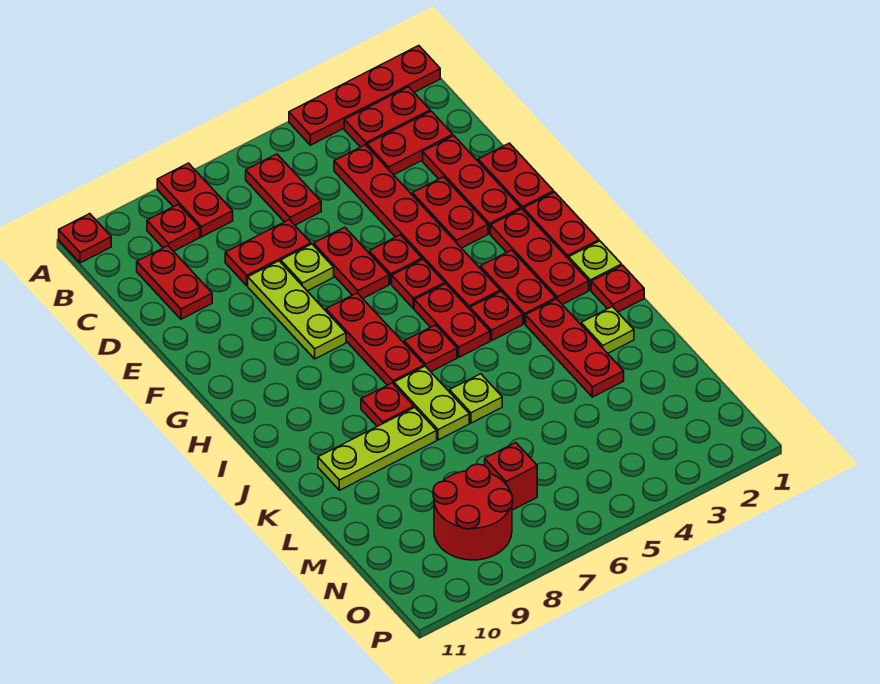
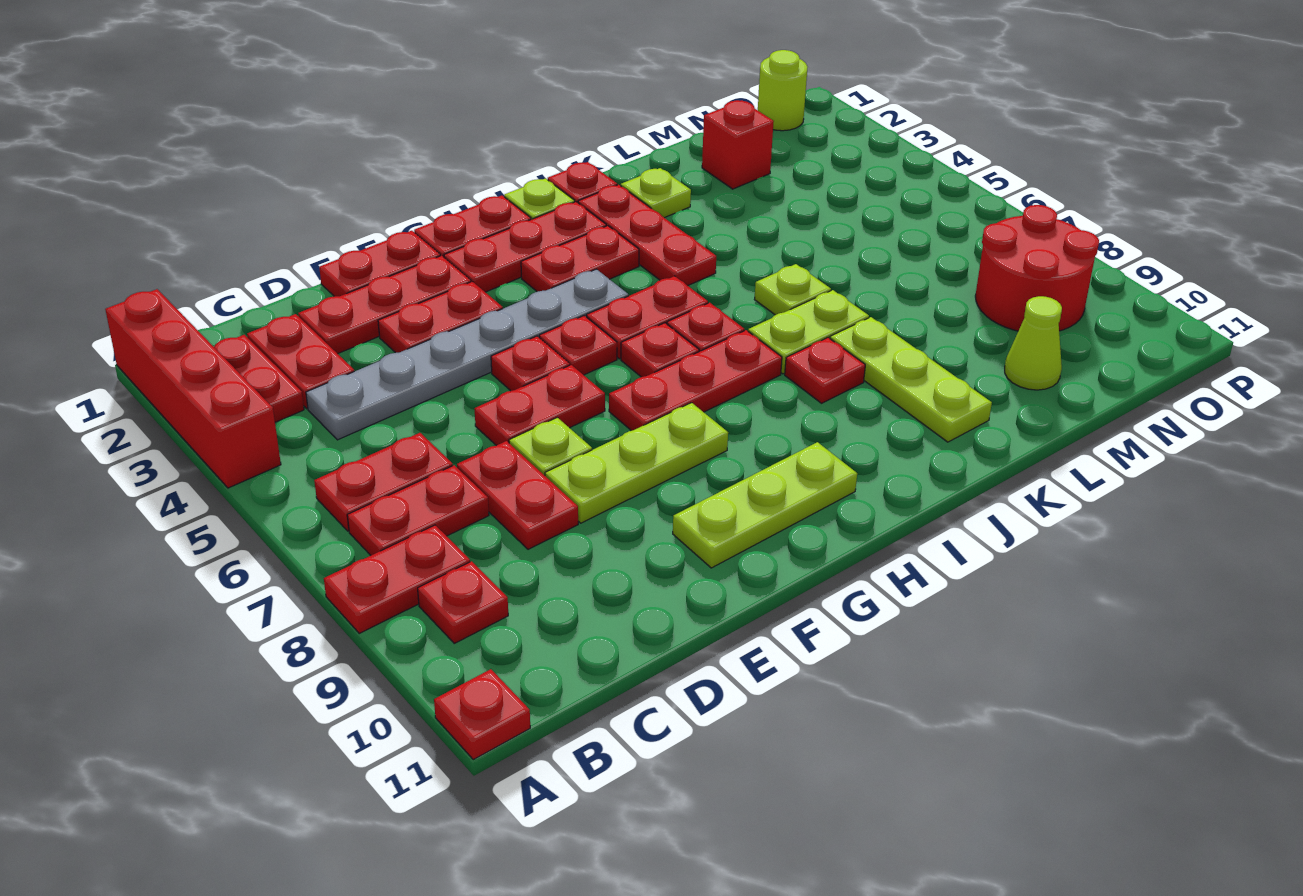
red 1x4 plate [289,46,440,145] -> red 1x4 brick [105,289,281,488]
red 1x6 plate [334,145,500,309] -> grey 1x6 plate [306,269,628,440]
red 1x2 plate [137,246,212,319] -> red 1x2 plate moved to [347,465,489,555]
none -> lime 1x3 plate [673,442,857,568]
red 1x1 plate [470,291,523,340] -> red 1x1 plate moved to [621,323,699,377]
red 1x3 plate [526,299,624,397] -> red 1x3 plate turned to [578,185,716,286]
none -> lime 1x1 cone [1005,296,1062,390]
red 1x1 brick [485,443,537,510] -> red 1x1 brick moved to [702,100,774,189]
none -> lime 1x1 round brick [758,50,807,131]

